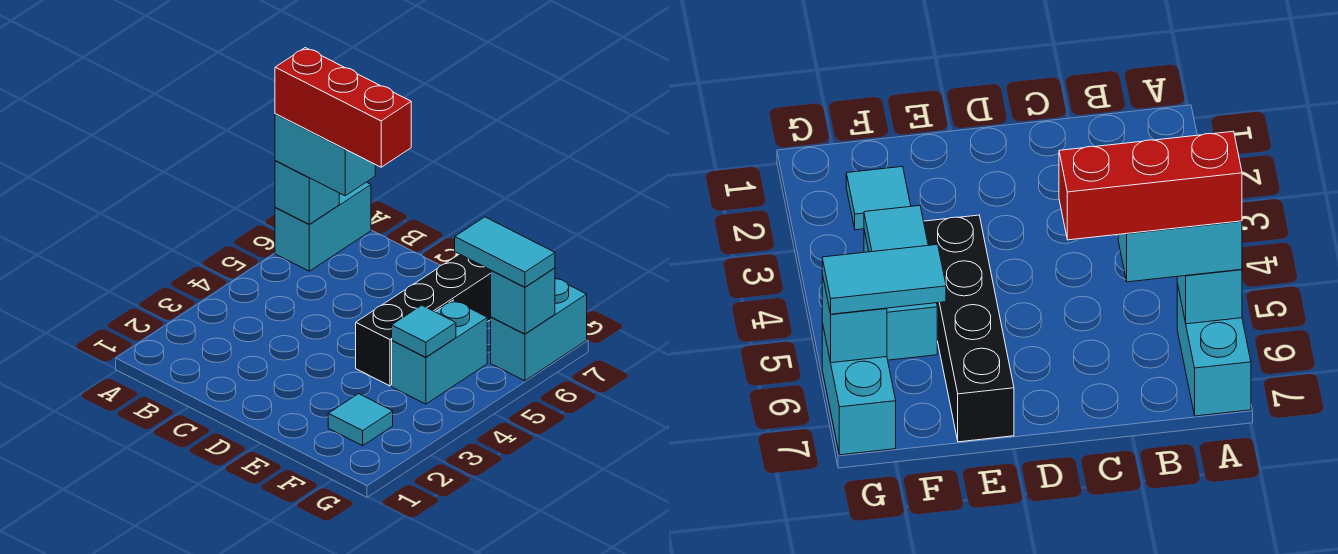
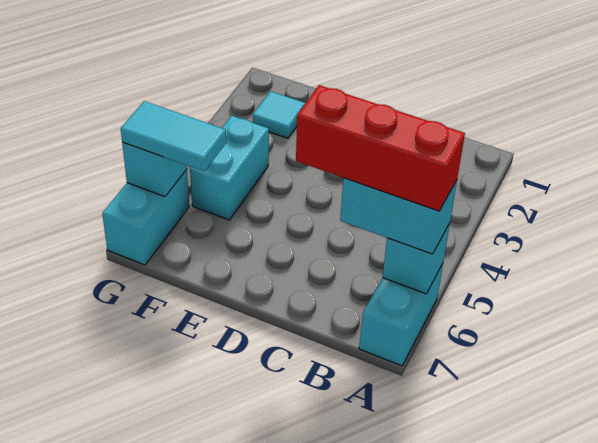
black 1x4 brick [356,254,491,386] -> none
cyan 1x1 tile [392,305,456,357] -> none

